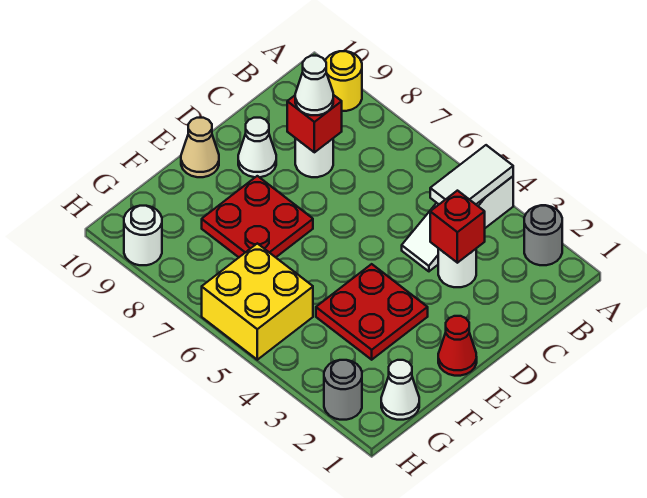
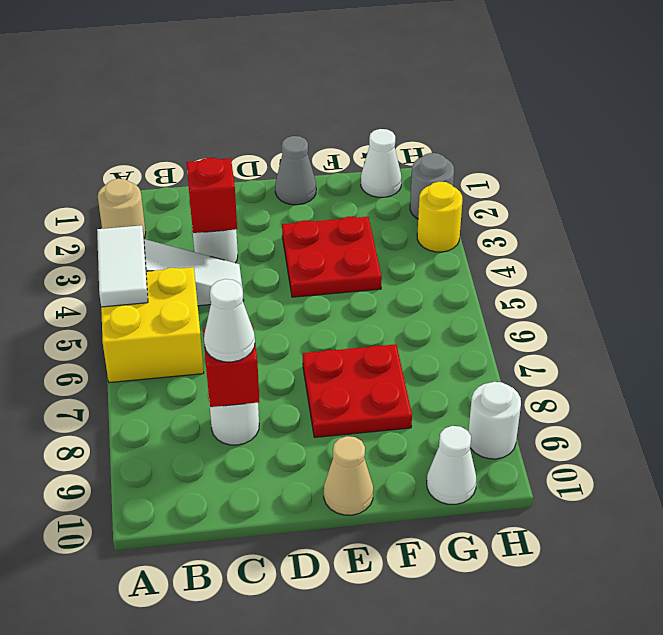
grey 1x1 round brick [524,205,562,265] -> tan 1x1 round brick [98,179,146,238]
white 1x2 tile [430,145,513,204] -> white 1x2 tile turned to [97,225,148,307]
yellow 1x1 round brick [325,51,362,111] -> yellow 1x1 round brick moved to [417,182,462,252]
white 1x1 cone [238,118,276,177] -> white 1x1 cone moved to [427,426,476,504]
red 1x1 cone [438,316,477,376] -> grey 1x1 cone [275,136,316,205]
yellow 2x2 brick [202,243,313,360] -> yellow 2x2 brick moved to [101,267,204,383]

